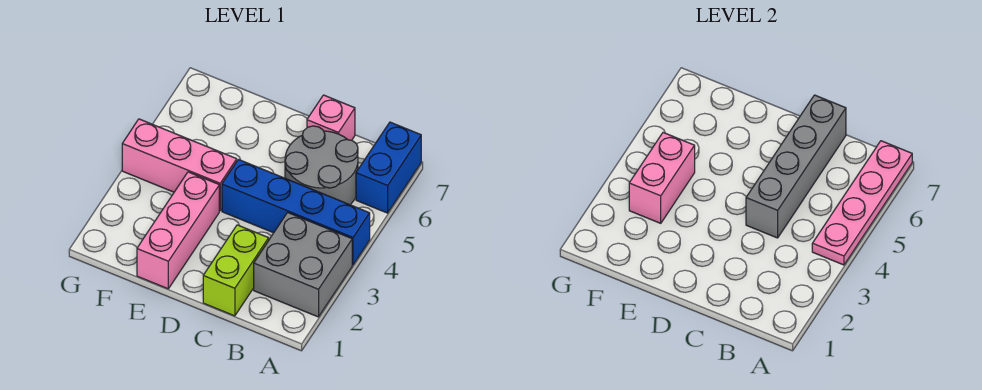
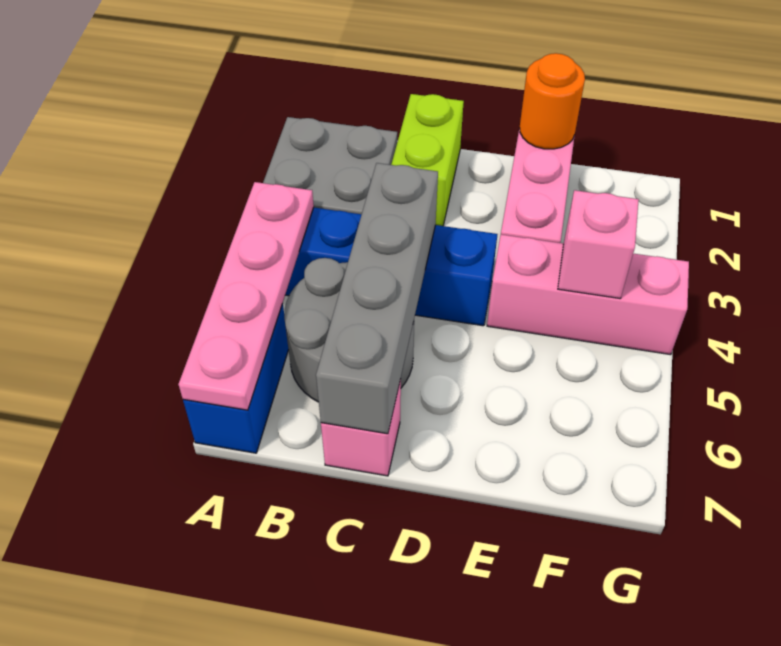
none -> orange 1x1 round brick [520,53,585,149]
pink 1x2 brick [629,133,695,223] -> pink 1x1 brick [558,190,639,298]

